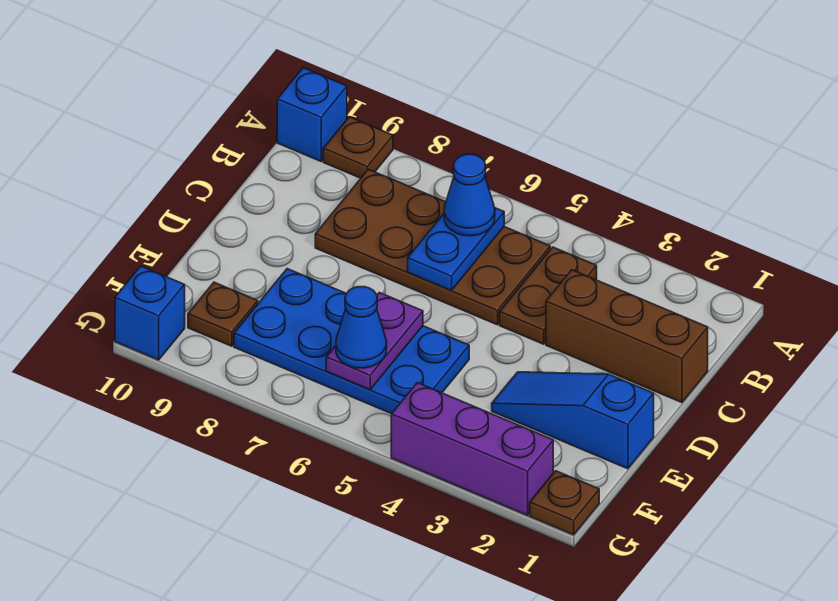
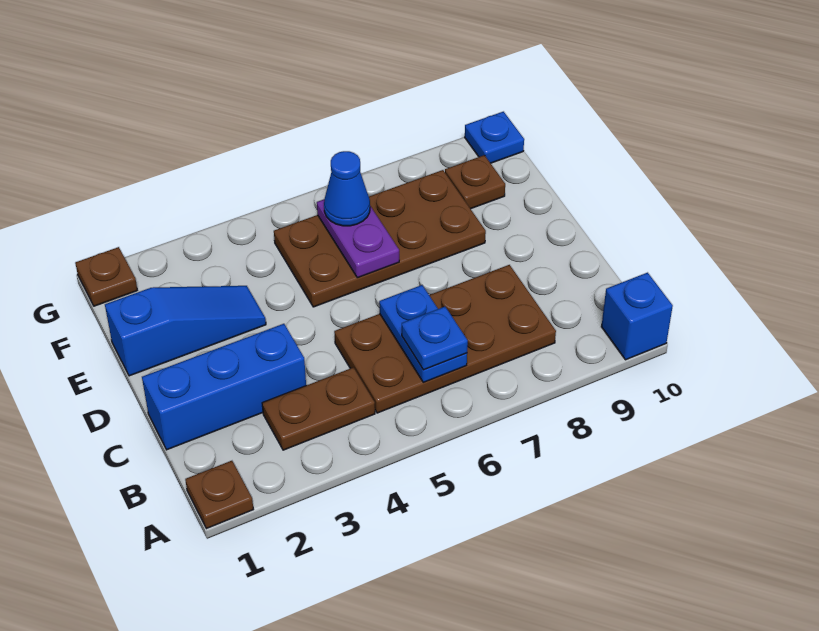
brown 1x1 plate [323,117,393,178] -> brown 1x1 plate moved to [185,461,253,529]
brown 1x2 plate [500,247,597,344] -> brown 1x2 plate turned to [262,367,375,450]
blue 1x1 cone [444,154,495,236] -> blue 1x1 plate [402,307,468,370]
brown 1x3 brick [546,270,708,403] -> blue 1x3 brick [142,324,306,450]
blue 2x4 plate [234,269,469,414] -> brown 2x4 plate [274,170,486,307]
purple 1x3 brick [391,383,553,515] -> none
blue 1x1 brick [115,266,185,360] -> blue 1x1 plate [465,112,524,163]

